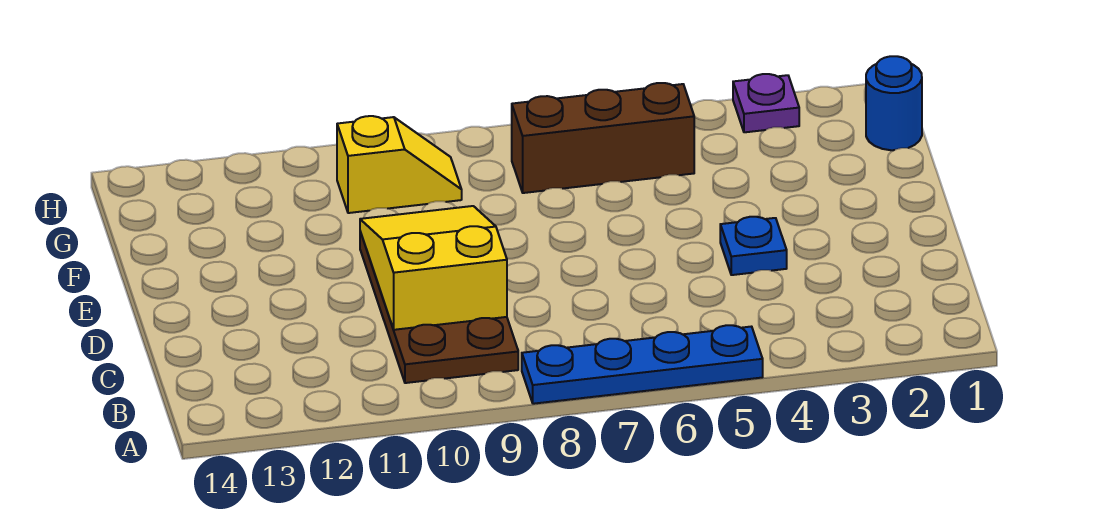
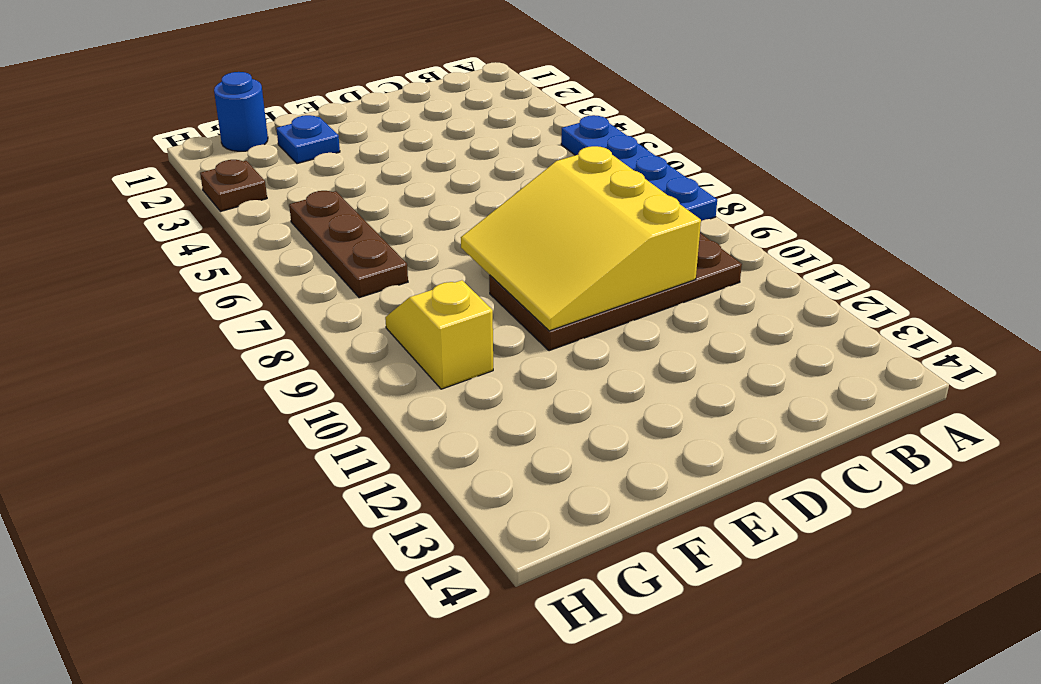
yellow 2x3 slope [360,206,507,330] -> yellow 3x3 slope [461,146,701,331]
blue 1x1 plate [720,217,787,275] -> blue 1x1 plate moved to [276,115,340,164]
brown 1x3 brick [512,83,694,193] -> brown 1x3 plate [289,191,408,298]
purple 1x1 plate [733,74,799,132] -> brown 1x1 plate [200,160,267,212]

